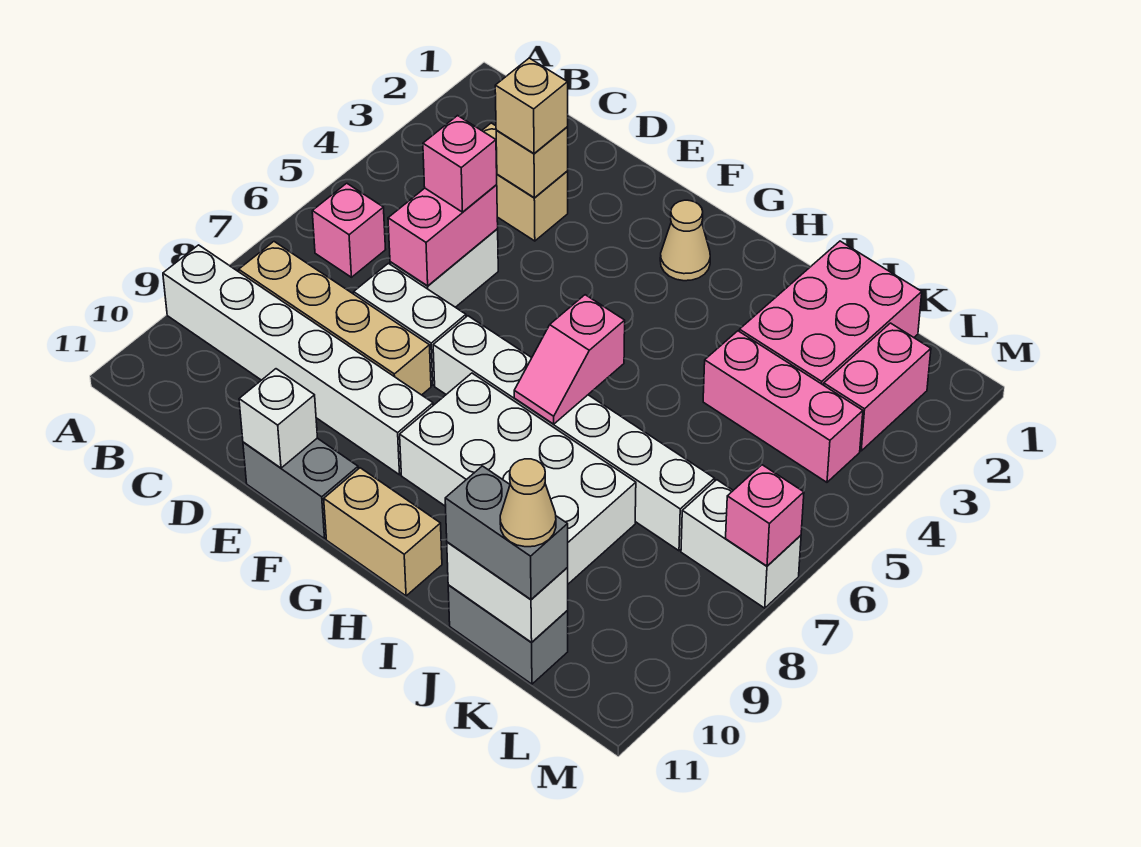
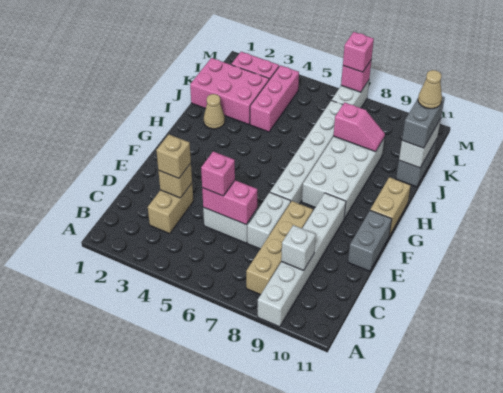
pink 1x1 brick [312,183,386,277] -> pink 1x1 brick moved to [343,32,374,72]
white 1x1 brick [239,369,317,468] -> white 1x1 brick moved to [281,225,316,270]
tan 1x1 cone [660,200,710,281] -> tan 1x1 cone moved to [204,94,225,129]
pink 1x2 slope [514,295,625,424] -> pink 1x2 slope moved to [334,102,385,152]

